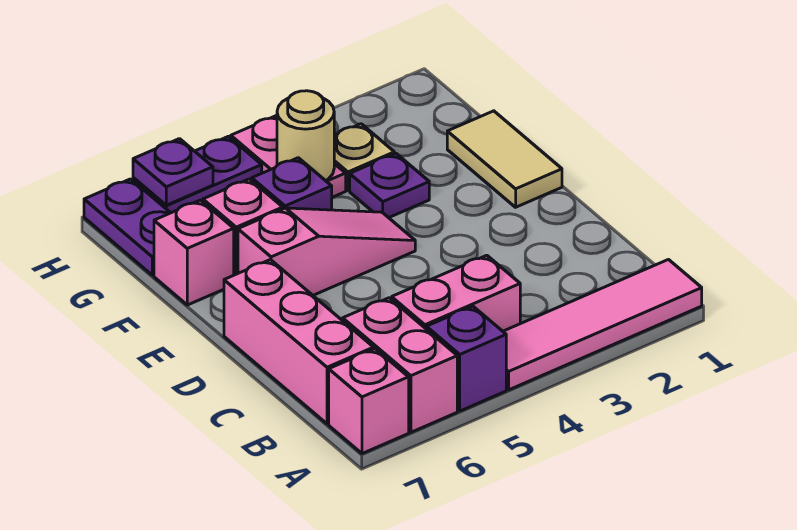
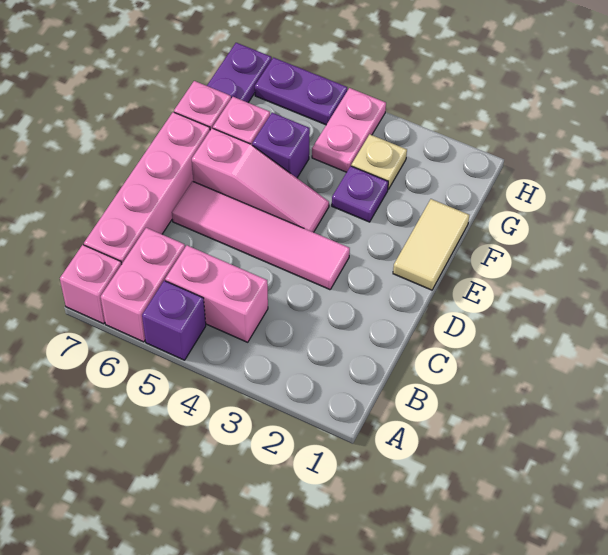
pink 1x4 tile [503,260,702,390] -> pink 1x4 tile moved to [172,181,350,290]
pink 1x3 brick [224,260,374,424] -> pink 1x4 brick [84,112,210,264]
tan 1x1 round brick [277,91,334,181] -> none
purple 1x1 plate [133,139,213,205] -> none

